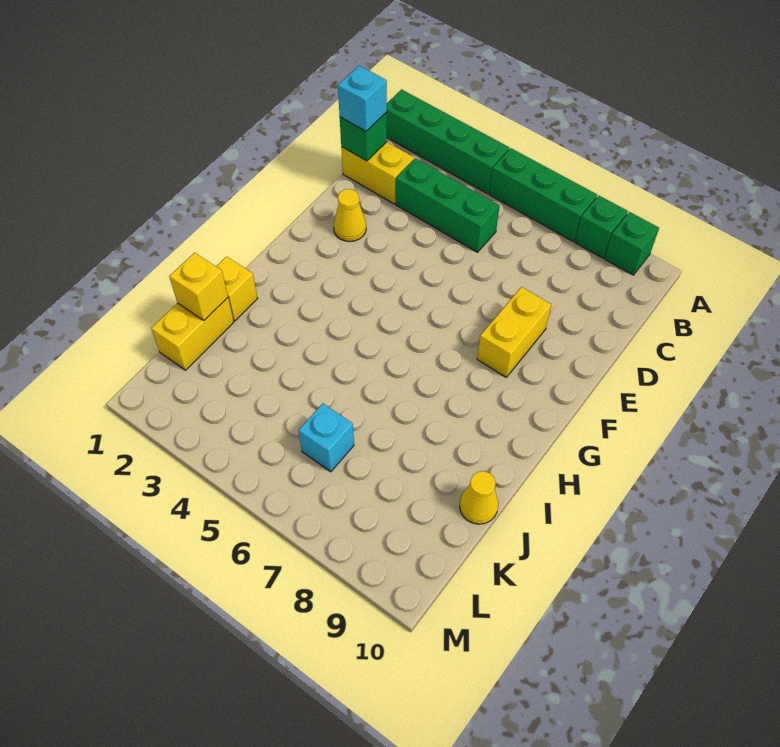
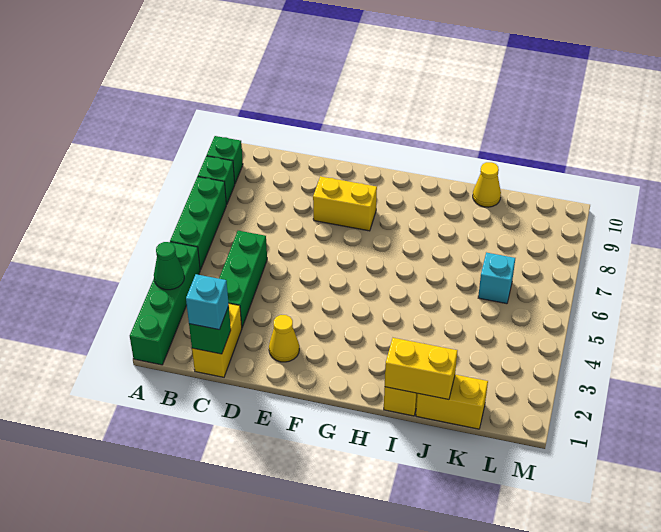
none -> green 1x1 cone [154,242,184,290]
yellow 1x1 brick [169,253,228,320] -> yellow 1x2 brick [385,338,457,400]

